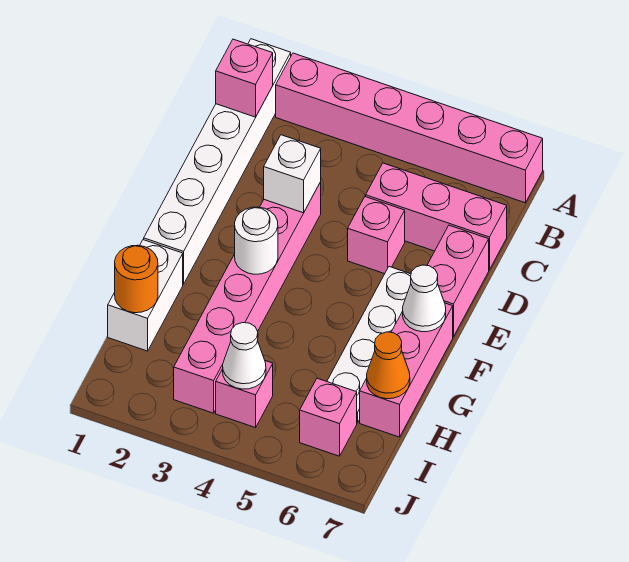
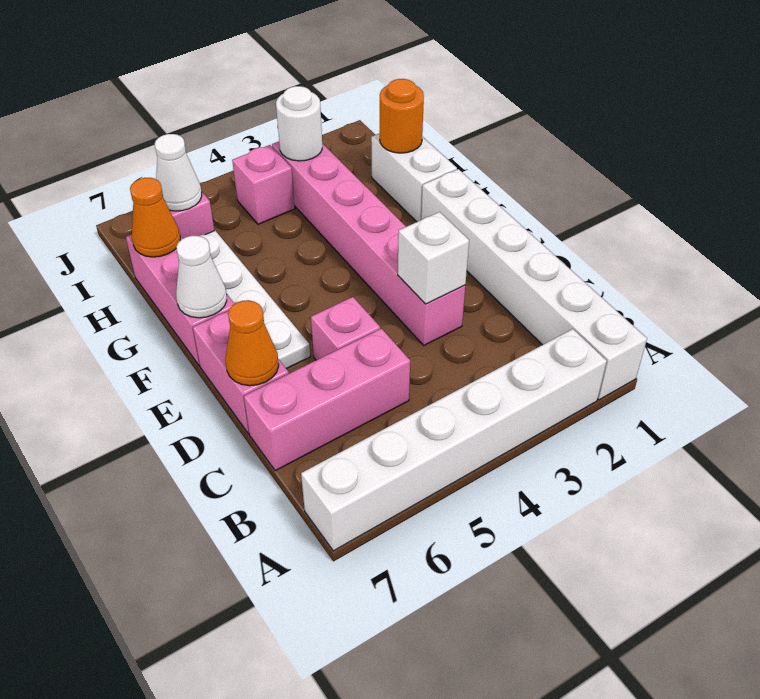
pink 1x6 brick [276,53,543,203] -> white 1x6 brick [301,329,607,551]
pink 1x1 brick [216,39,273,117] -> none
none -> orange 1x1 cone [226,300,279,386]
white 1x1 round brick [235,207,278,274] -> white 1x1 round brick moved to [276,86,322,161]
white 1x1 cone [223,323,266,389] -> white 1x1 cone moved to [155,134,202,211]

